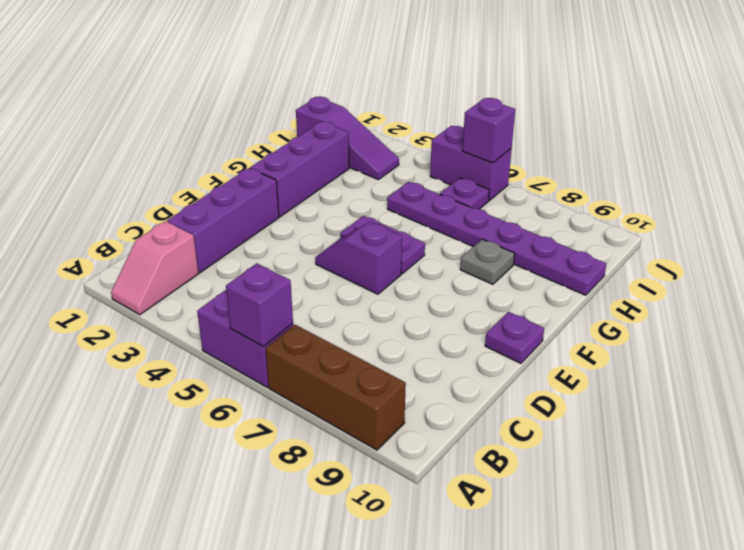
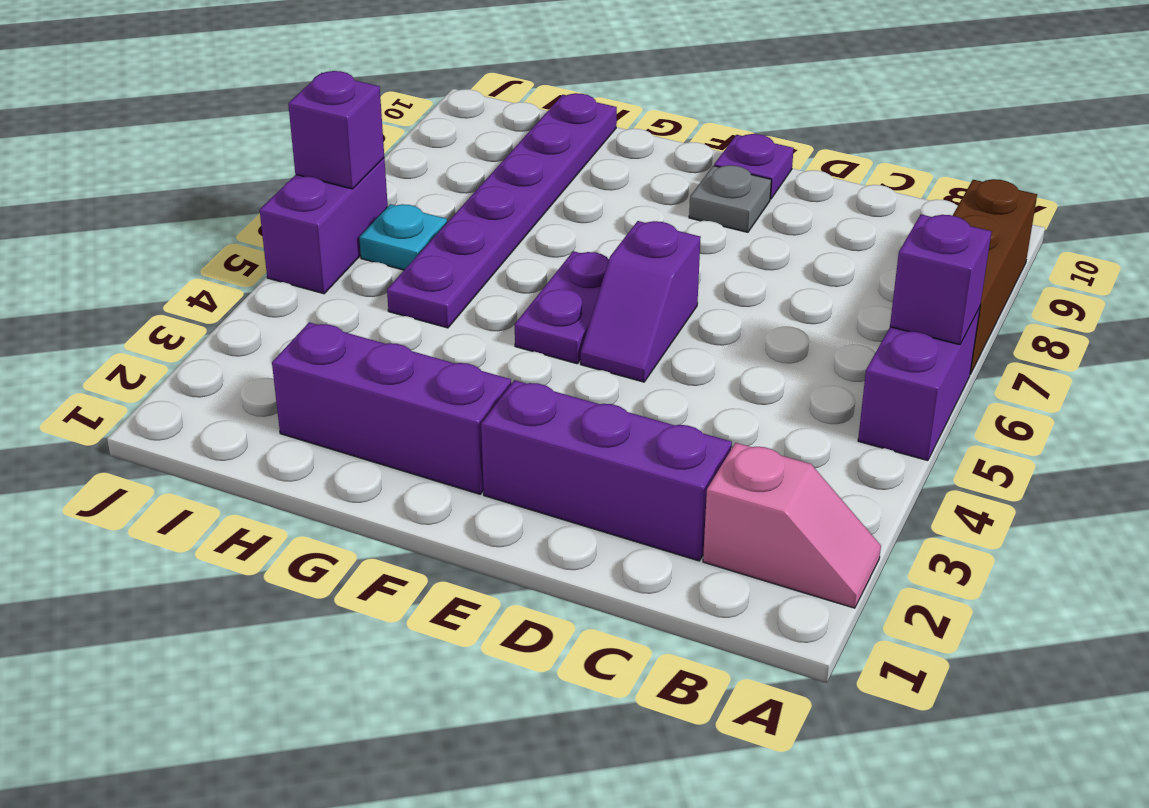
grey 1x1 plate [460,239,515,284] -> grey 1x1 plate moved to [689,165,771,232]
purple 1x3 slope [296,97,399,180] -> none
purple 1x1 plate [440,178,489,209] -> cyan 1x1 plate [359,204,447,270]

